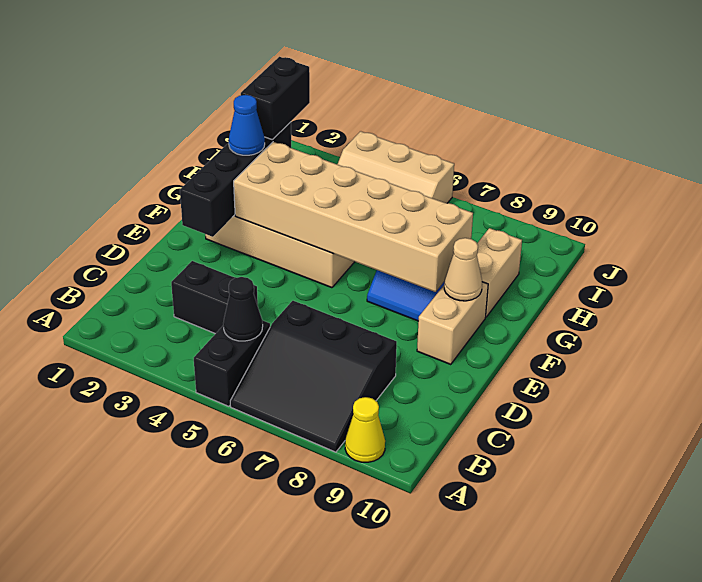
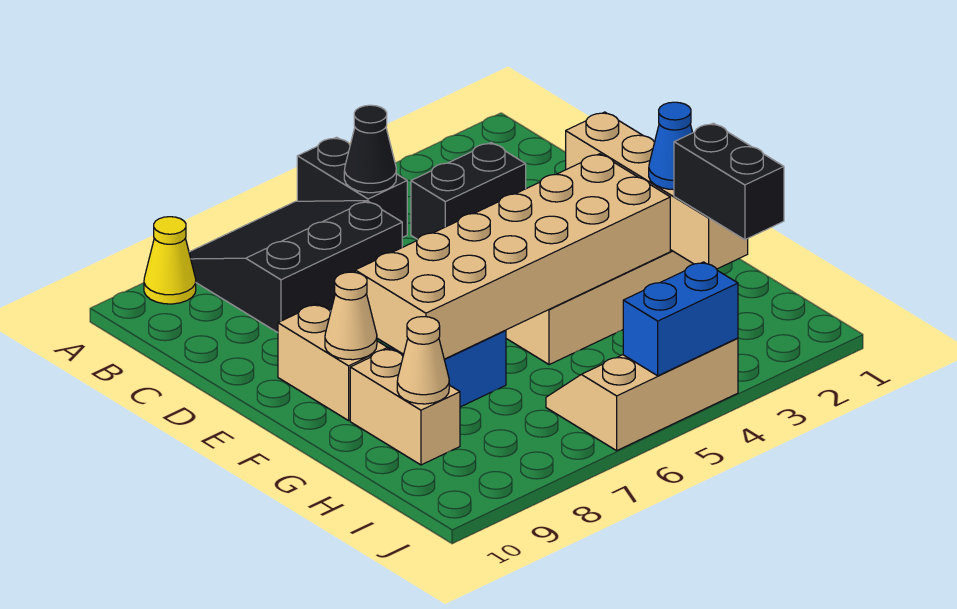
black 1x4 brick [180,122,291,237] -> tan 1x4 brick [566,112,748,269]
none -> tan 1x1 cone [397,317,449,404]
none -> blue 1x2 brick [623,262,738,376]

